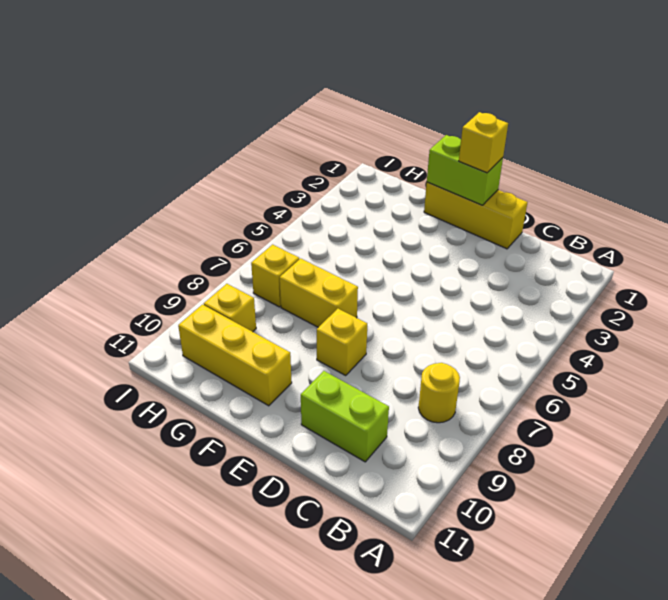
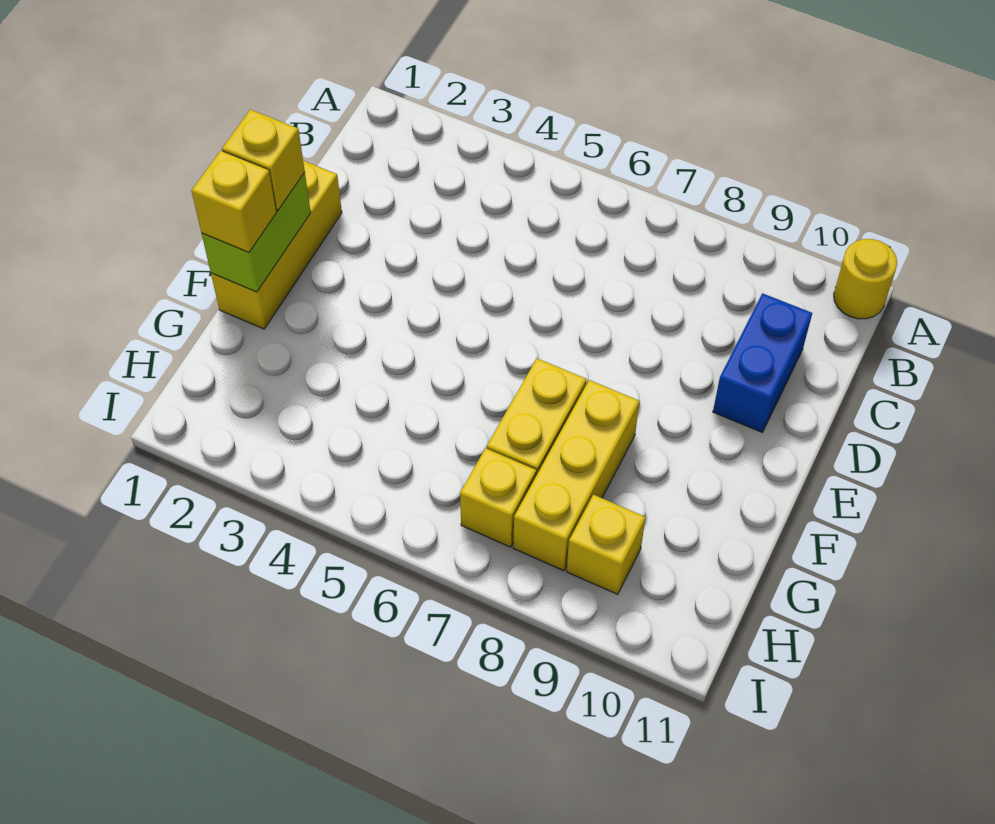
yellow 1x1 round brick [418,363,460,423] -> yellow 1x1 round brick moved to [834,239,897,319]
lime 1x2 brick [301,371,389,462] -> blue 1x2 brick [713,293,812,432]
yellow 1x1 brick [317,309,367,375] -> yellow 1x1 brick moved to [192,151,277,253]
yellow 1x3 brick [178,305,292,406] -> yellow 1x3 brick moved to [514,380,639,571]

